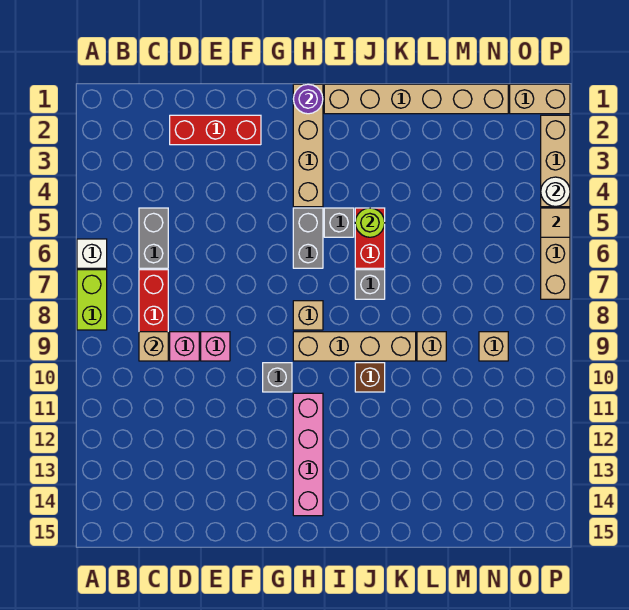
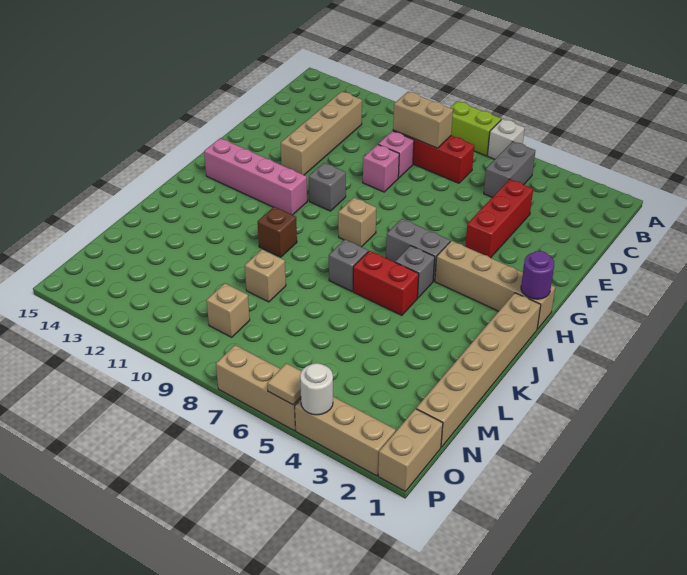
grey 1x2 brick [139,208,168,268] -> grey 1x2 brick turned to [484,142,535,197]
tan 1x1 brick [139,332,168,361] -> tan 1x2 brick [393,92,453,148]
red 1x3 brick [170,115,261,145] -> red 1x3 brick moved to [465,179,533,258]
tan 1x4 brick [293,332,416,361] -> tan 1x4 brick moved to [281,91,362,175]
lime 1x1 round brick [355,208,385,237] -> none

